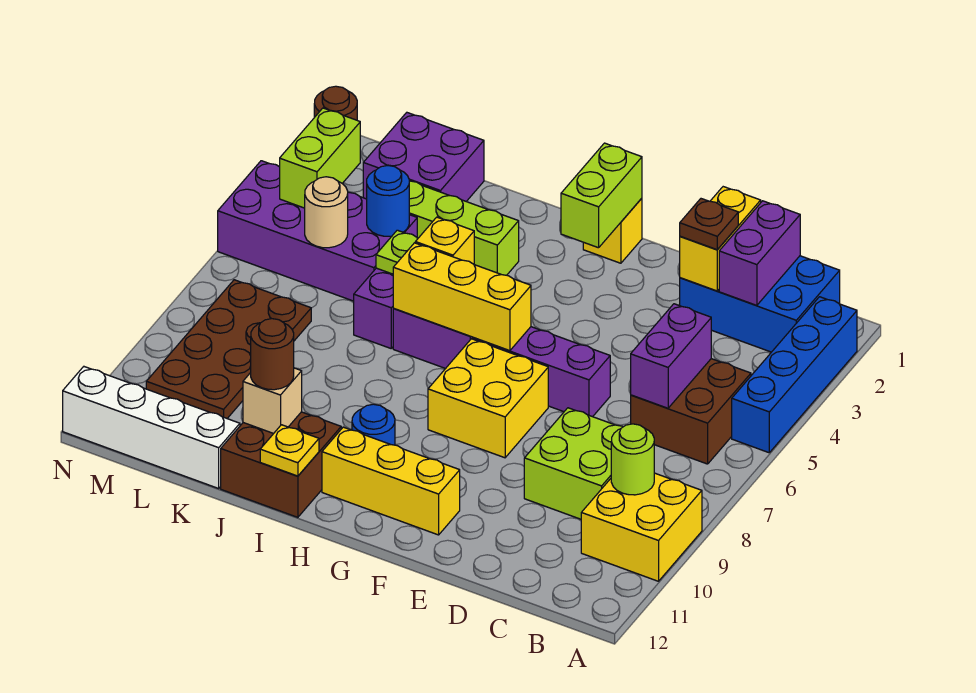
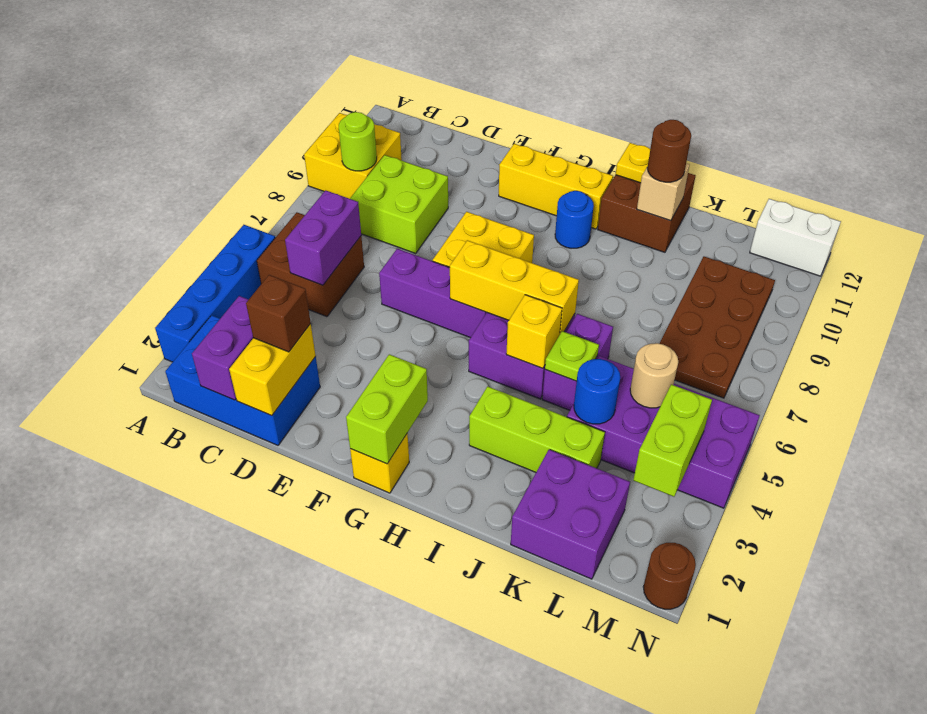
brown 1x1 plate [680,199,738,250] -> brown 1x1 brick [246,275,311,352]
white 1x4 brick [63,367,240,488] -> white 1x2 brick [750,199,841,276]

